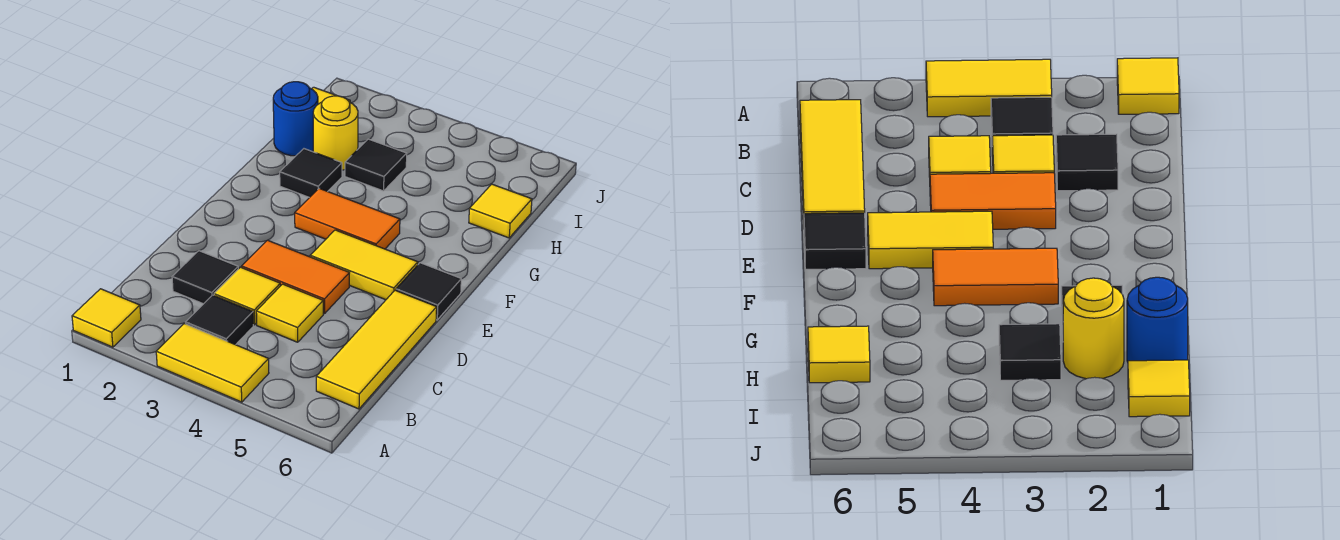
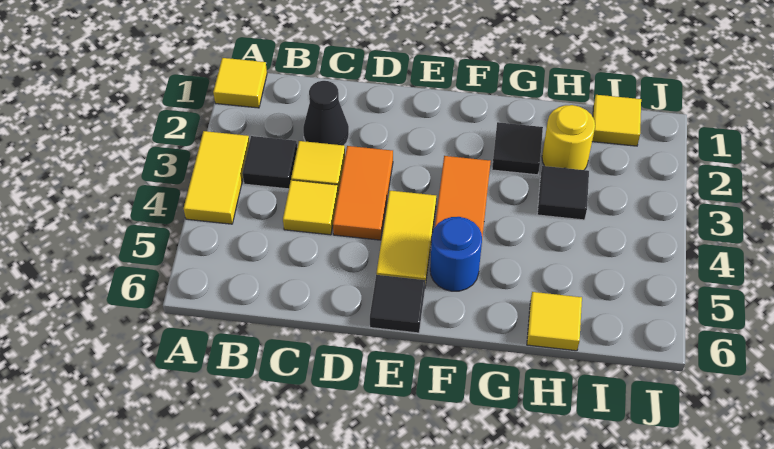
yellow 1x3 tile [316,290,437,409] -> none
black 1x1 tile [172,251,238,304] -> black 1x1 cone [303,81,349,145]
blue 1x1 round brick [273,82,318,156] -> blue 1x1 round brick moved to [430,217,482,291]

